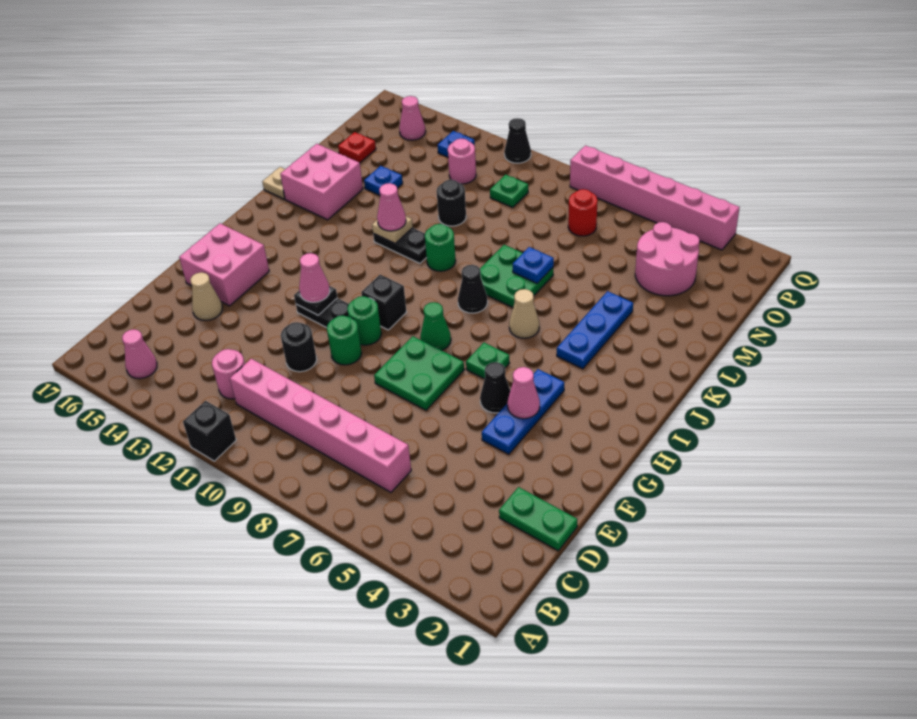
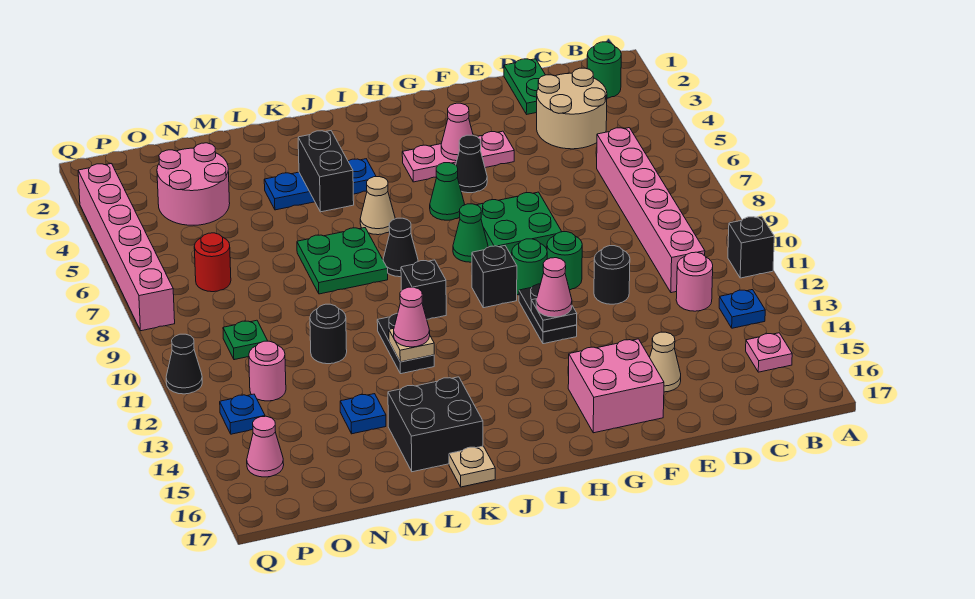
pink 1x1 cone [122,329,157,379] -> pink 1x1 plate [746,333,792,372]
none -> tan 2x2 round brick [537,68,607,149]
blue 1x3 plate [482,369,564,454] -> pink 1x3 plate [402,131,514,182]
green 1x1 plate [466,343,509,379] -> green 1x1 cone [430,163,465,220]
none -> black 1x1 brick [401,260,446,319]
none -> black 1x2 brick [298,131,354,212]
green 1x1 round brick [425,224,456,271] -> green 1x1 round brick moved to [587,42,621,98]
pink 2x2 brick [280,144,363,220] -> black 2x2 brick [388,377,483,472]
blue 1x1 plate [513,247,554,283] -> blue 1x1 plate moved to [719,290,765,328]
red 1x1 plate [338,132,376,163] -> none

